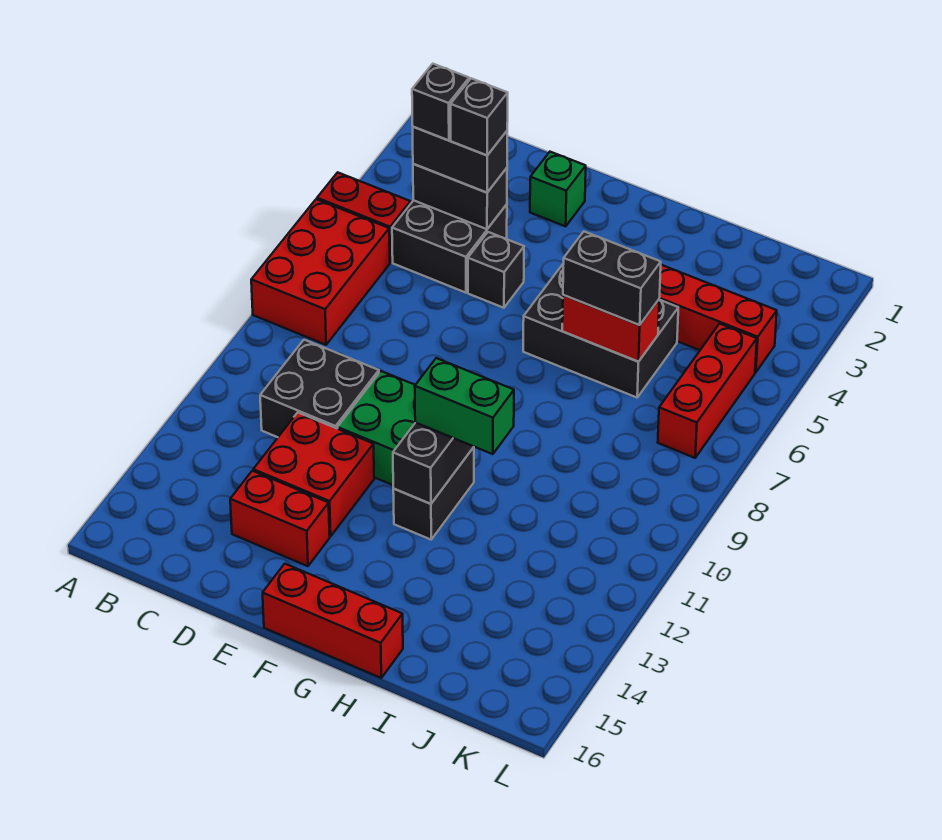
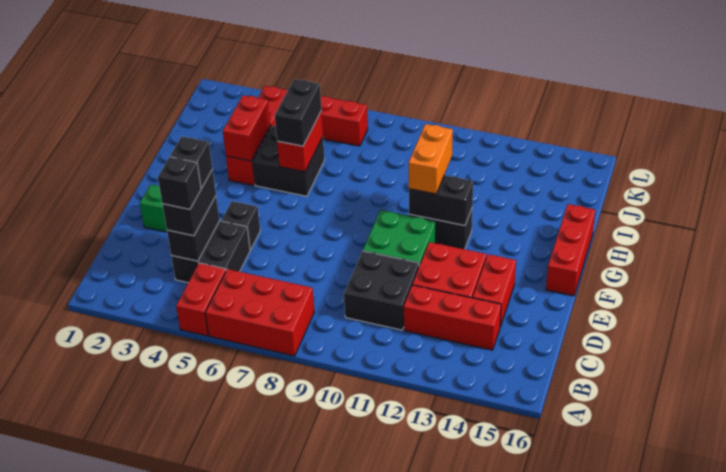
none -> red 1x3 brick [404,285,501,350]
black 2x3 brick [523,263,678,397] -> black 2x2 brick [253,126,325,196]
green 1x2 brick [415,358,514,454] -> orange 1x2 brick [409,124,453,194]
none -> red 1x2 brick [223,95,270,161]

